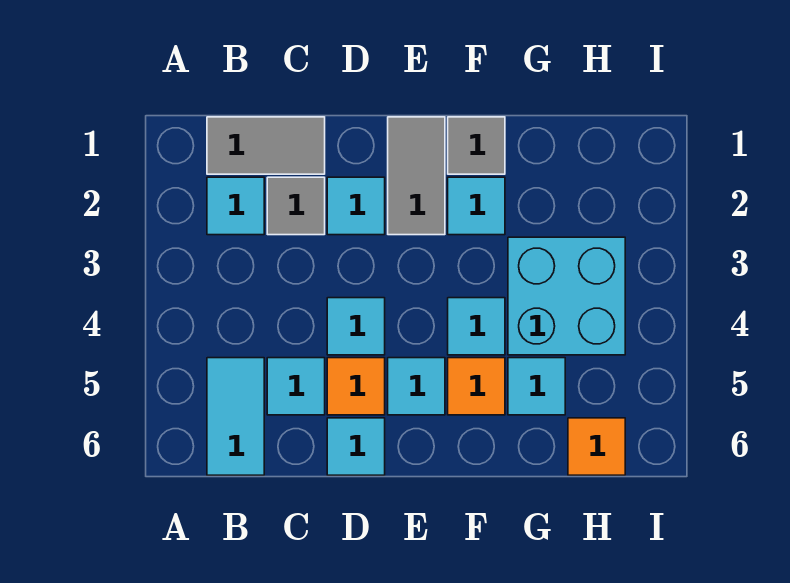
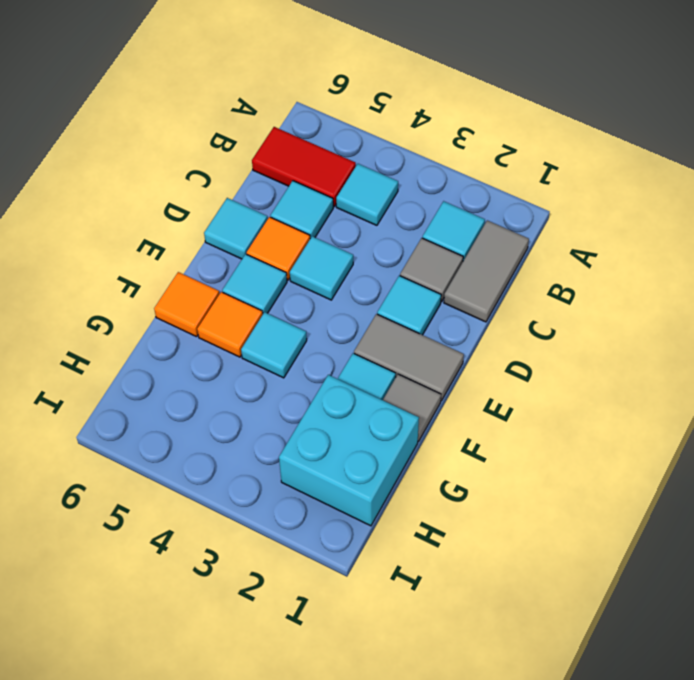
cyan 1x2 tile [207,358,264,475] -> red 1x2 tile [252,127,356,206]
cyan 2x2 brick [508,237,625,355] -> cyan 2x2 brick moved to [279,375,419,526]
cyan 1x1 tile [508,358,565,415] -> cyan 1x1 tile moved to [336,164,398,225]
orange 1x1 tile [568,418,625,475] -> orange 1x1 tile moved to [154,272,219,337]

